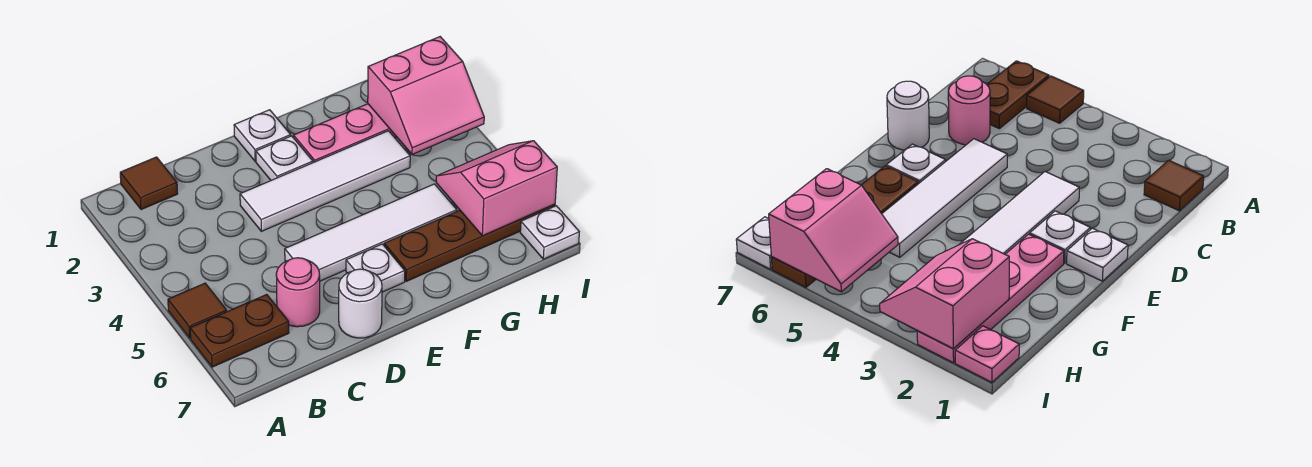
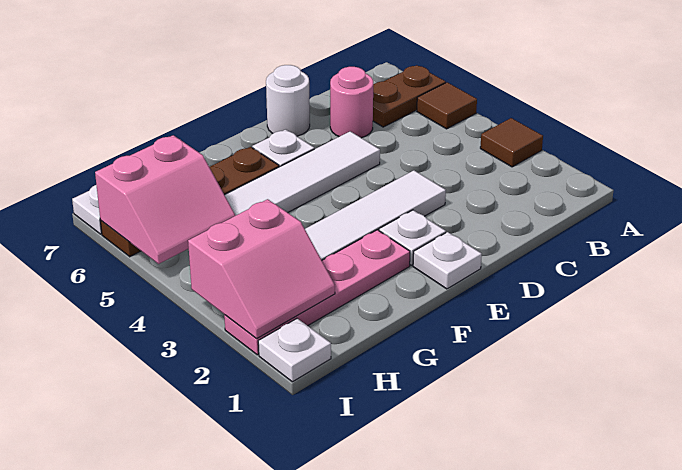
brown 1x1 tile [120,157,178,210] -> brown 1x1 tile moved to [480,118,543,167]
pink 2x2 slope [368,37,484,155] -> pink 2x2 slope turned to [188,199,335,338]
pink 1x1 plate [955,326,1019,382] -> white 1x1 plate [258,318,331,382]

